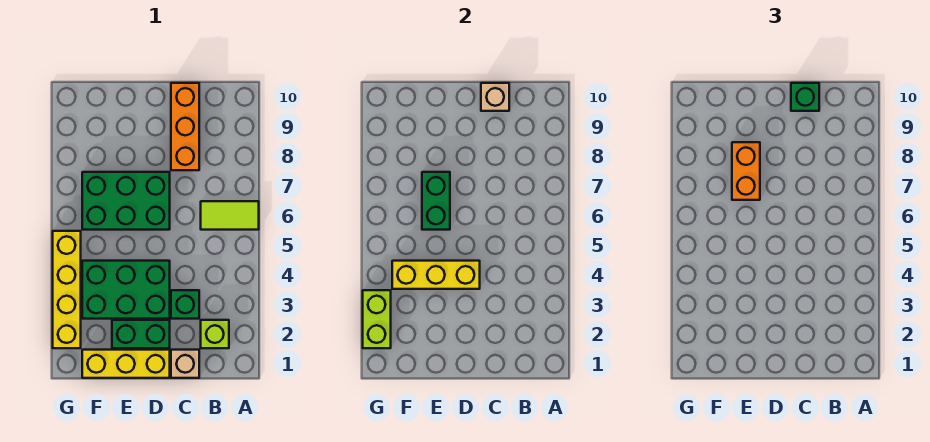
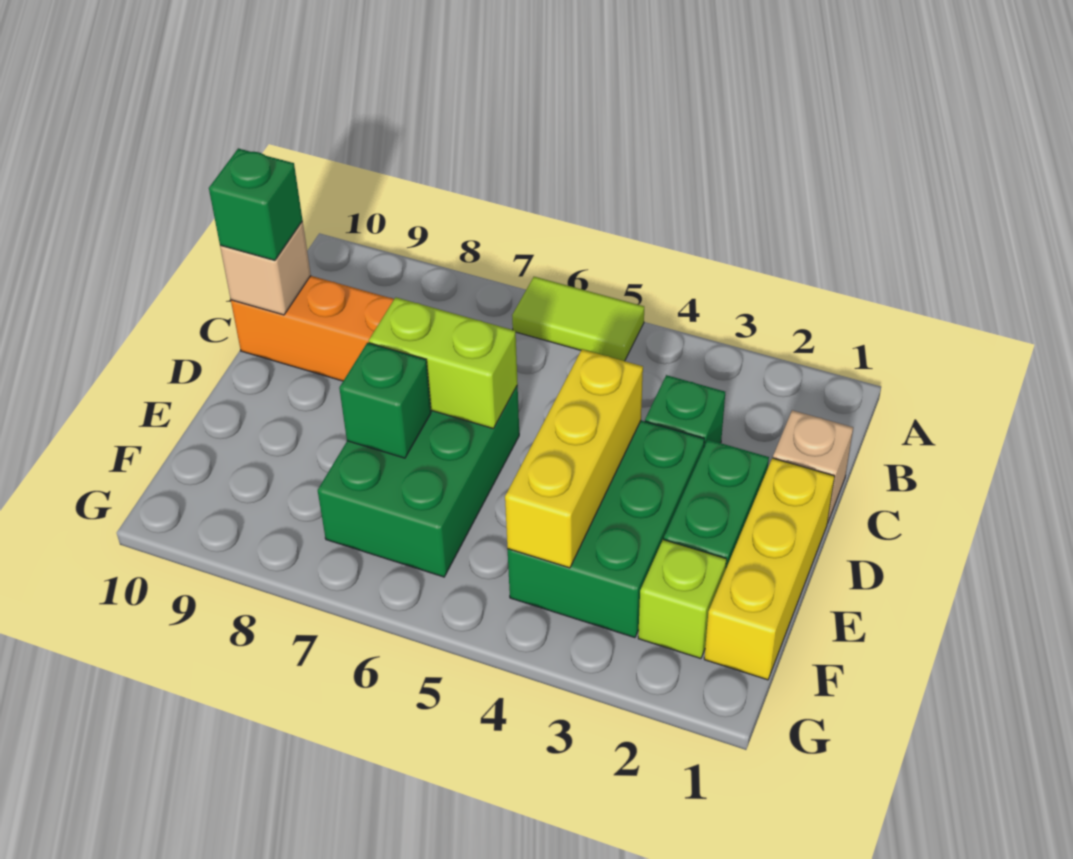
lime 1x2 tile [201,201,259,230] -> lime 1x2 tile turned to [512,277,644,361]
lime 1x1 brick [201,320,229,348] -> lime 1x1 brick moved to [638,540,727,659]
green 1x2 brick [422,172,450,230] -> green 1x1 brick [339,343,431,458]
orange 1x2 brick [732,142,760,200] -> none
yellow 1x4 brick [53,231,81,348] -> none
lime 1x2 brick [363,290,391,348] -> lime 1x2 brick moved to [369,297,518,429]

